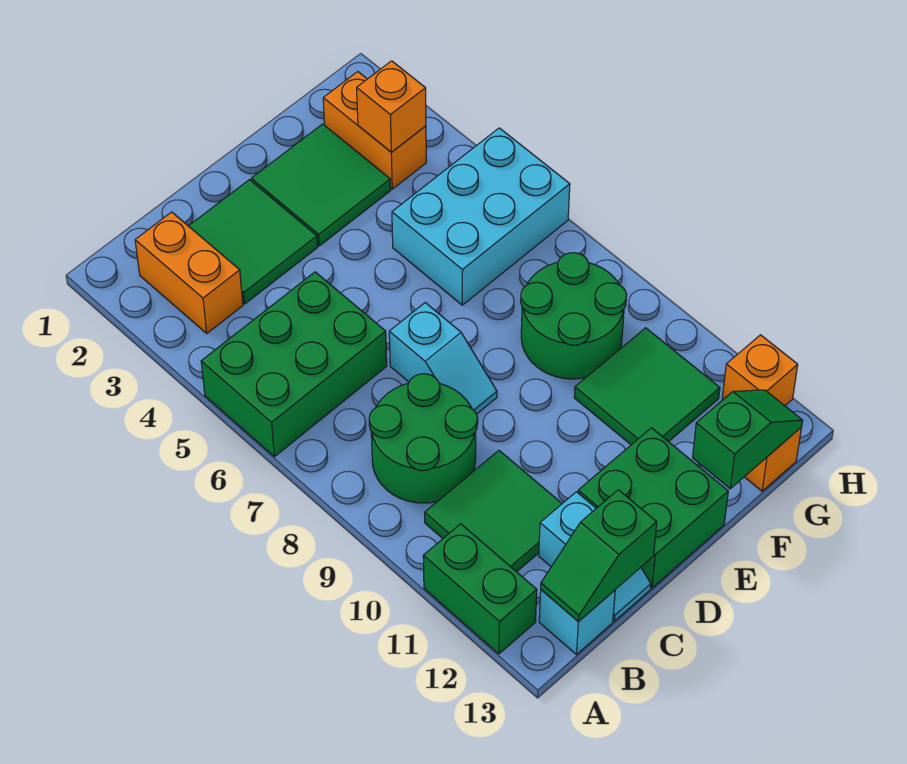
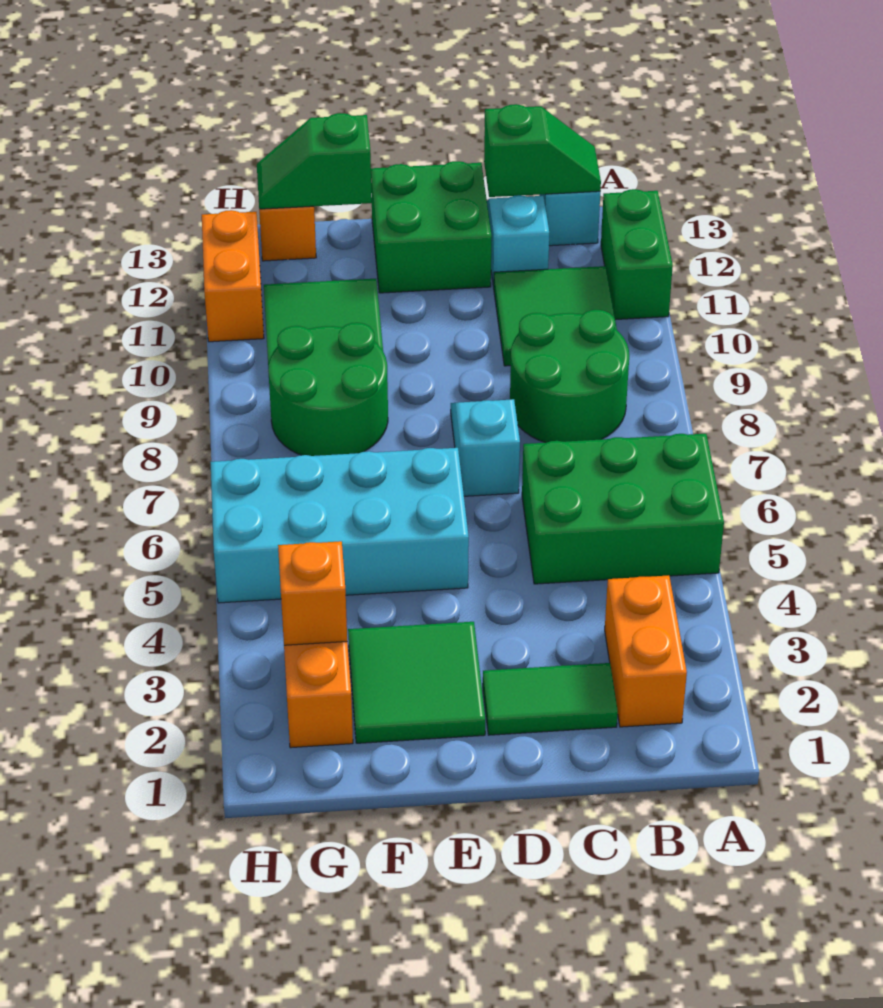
green 2x2 tile [189,180,318,304] -> green 1x2 tile [483,663,618,735]
cyan 2x3 brick [392,128,570,305] -> cyan 2x4 brick [211,448,469,603]
orange 1x1 brick [722,335,798,406] -> orange 1x2 brick [202,210,264,342]

